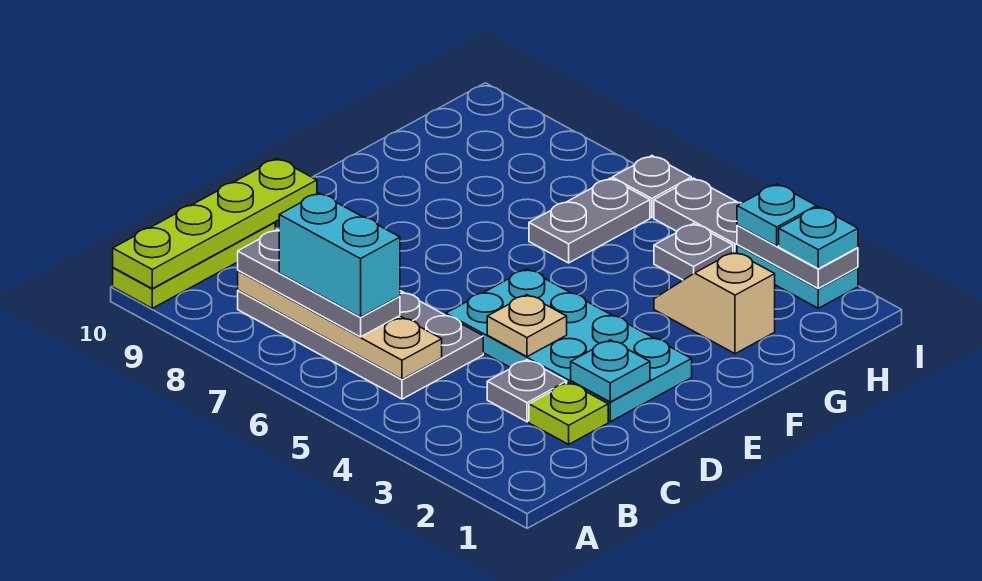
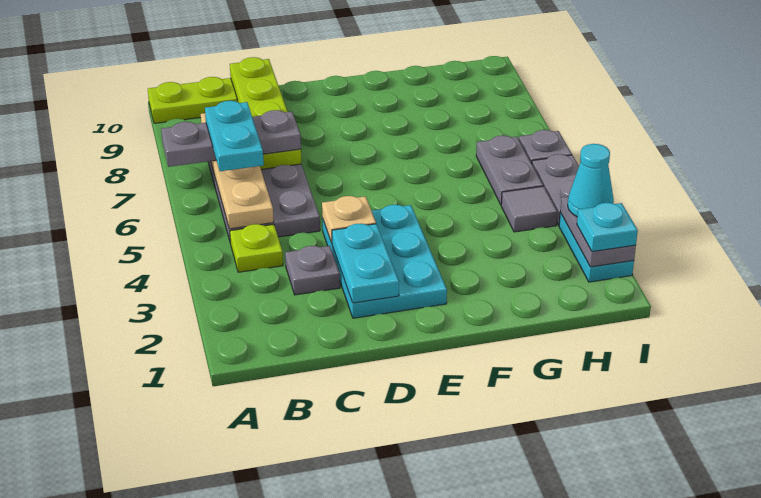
lime 1x4 plate [113,159,317,289] -> lime 1x4 plate turned to [230,57,302,169]
grey 1x3 plate [238,230,400,337] -> grey 1x3 plate turned to [161,110,301,167]
cyan 1x2 brick [279,193,400,317] -> cyan 1x2 plate [205,101,264,171]
lime 1x1 plate [529,382,608,444] -> lime 1x1 plate moved to [230,224,283,272]
cyan 2x4 plate [446,269,692,422] -> cyan 2x3 plate [322,205,447,318]
cyan 1x1 plate [571,340,650,402] -> cyan 1x2 plate [332,224,399,303]
tan 1x2 slope [654,252,775,354] -> none
grey 1x2 plate [529,178,650,263] -> grey 1x2 plate turned to [476,136,543,204]
grey 1x1 plate [654,224,733,280] -> grey 1x1 tile [501,186,557,232]
cyan 1x1 plate [737,184,816,246] -> cyan 1x1 cone [568,144,614,217]

